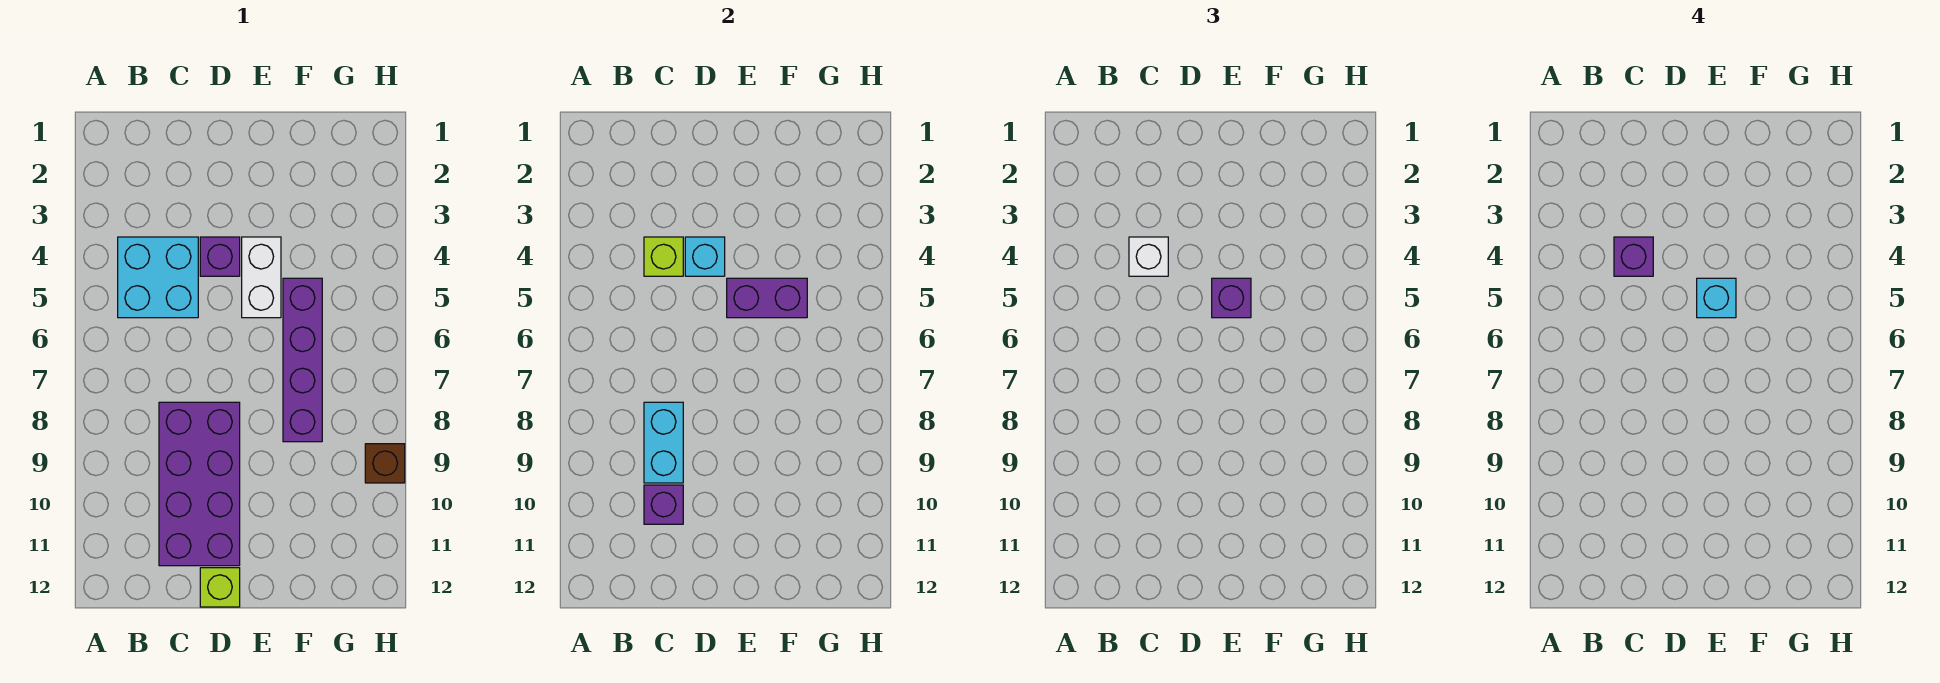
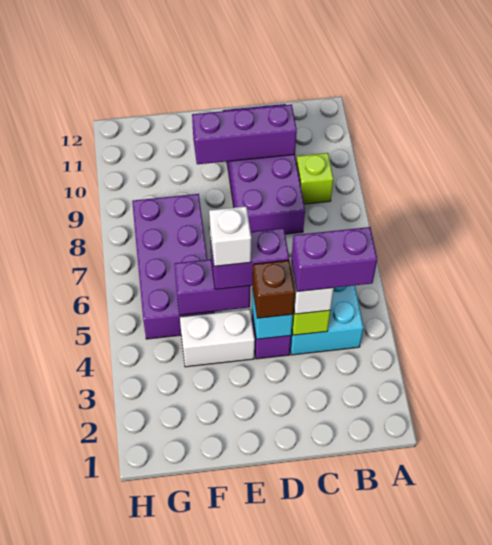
purple 1x1 brick [1614,237,1653,276] -> purple 1x2 brick [291,227,377,292]
cyan 1x2 brick [644,402,683,483] -> none
purple 1x1 brick [644,485,683,524] -> purple 1x3 brick [192,105,297,164]
lime 1x1 brick [200,568,240,607] -> lime 1x1 brick moved to [296,153,333,204]
white 1x2 brick [242,237,281,318] -> white 1x2 brick turned to [180,309,255,367]
purple 1x1 brick [1212,278,1251,318] -> purple 1x2 brick [210,228,289,289]
cyan 1x1 brick [1697,278,1736,318] -> white 1x1 brick [209,206,251,266]
purple 1x4 brick [283,278,322,442] -> purple 2x4 brick [132,194,214,339]
brown 1x1 brick [365,444,405,483] -> brown 1x1 brick moved to [252,260,295,318]

